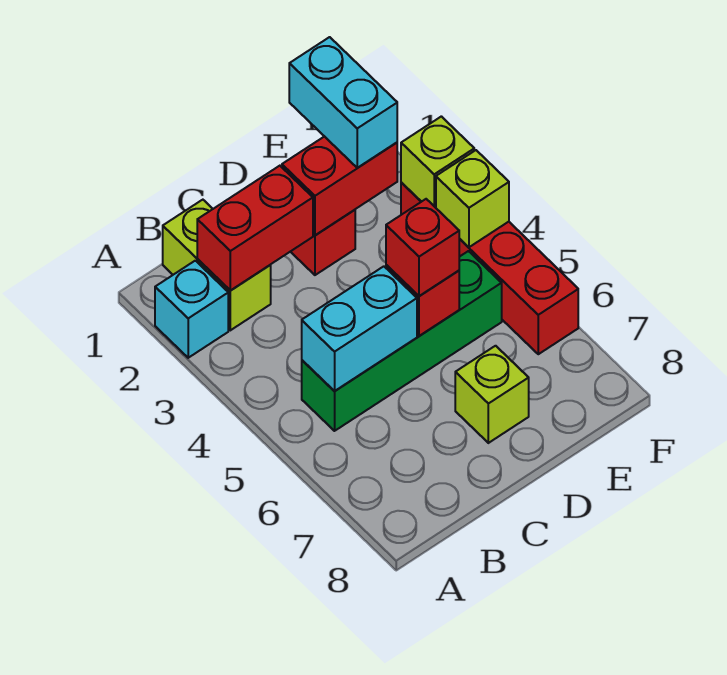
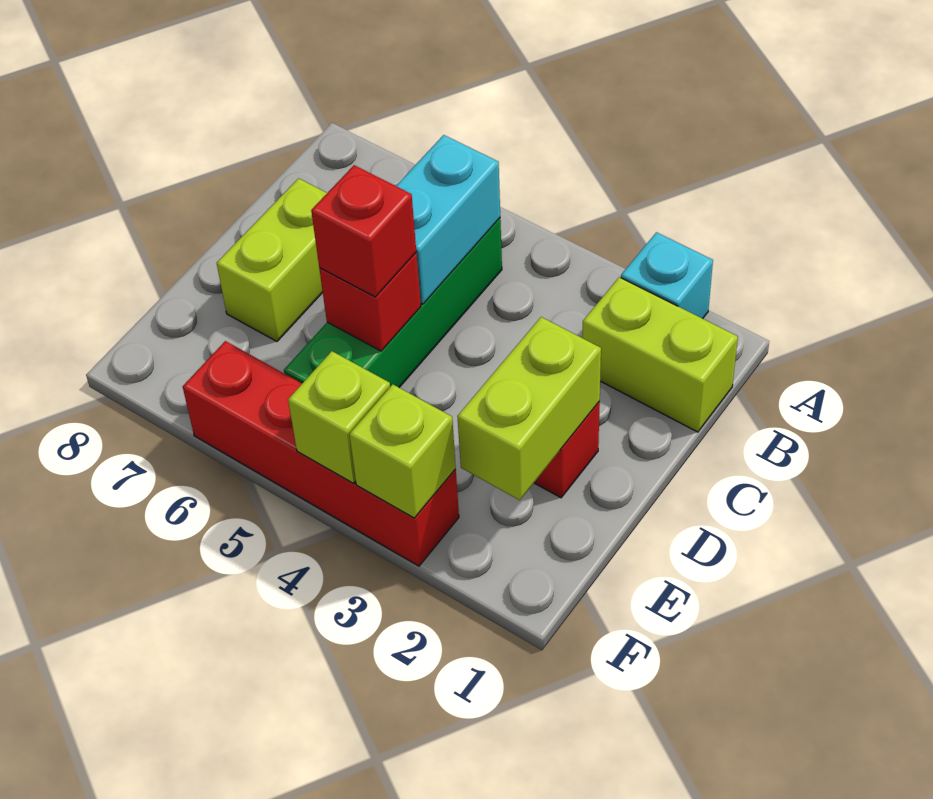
red 1x2 brick [197,166,313,291] -> none
red 1x2 brick [282,136,397,235] -> lime 1x2 brick [457,317,601,500]
lime 1x1 brick [455,346,529,443] -> lime 1x2 brick [217,178,327,341]
cyan 1x2 brick [289,37,397,168] -> none

